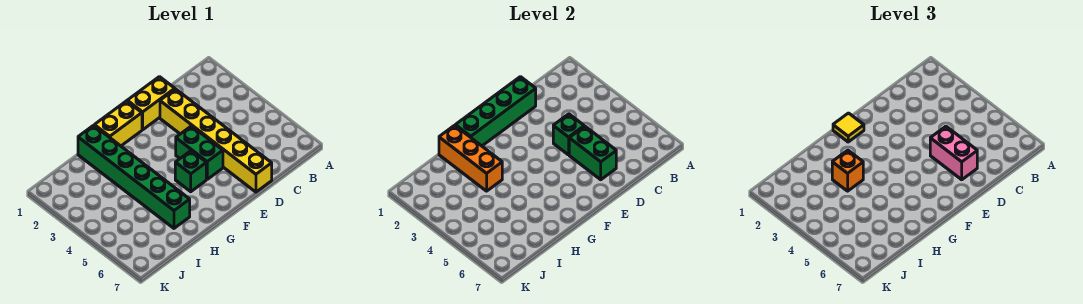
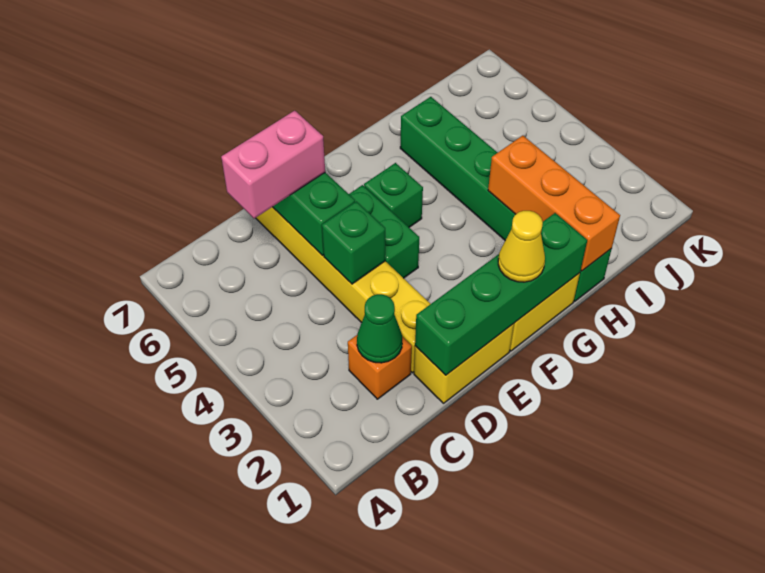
none -> green 1x1 cone [357,294,402,363]
pink 1x2 brick [930,126,977,180] -> pink 1x2 brick turned to [221,111,325,219]
yellow 1x1 tile [833,113,864,142] -> yellow 1x1 cone [498,211,545,282]
orange 1x1 brick [832,150,863,191] -> orange 1x1 brick moved to [348,335,412,399]

